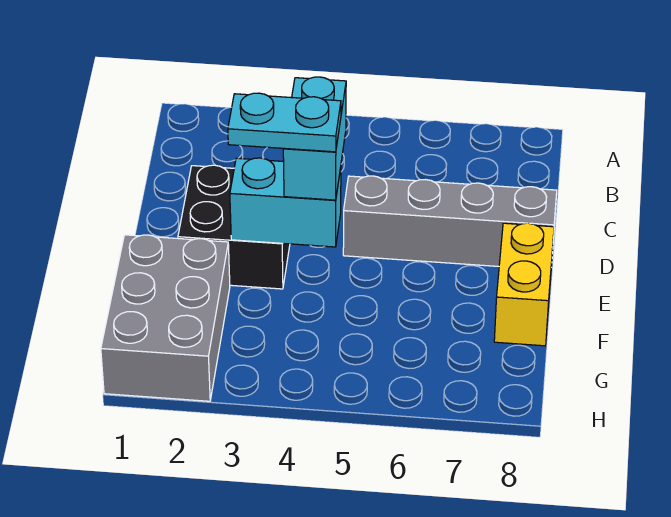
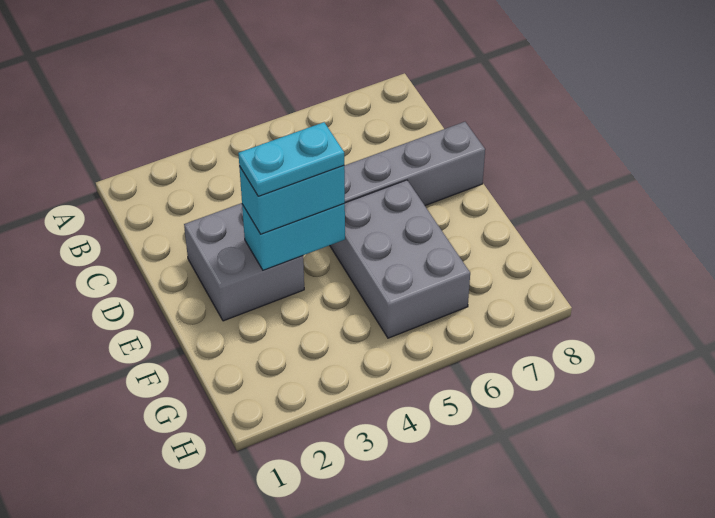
black 2x2 brick [178,165,290,289] -> grey 2x2 brick [184,203,304,321]
cyan 1x2 brick [283,77,346,200] -> cyan 1x2 brick turned to [239,165,345,234]
yellow 1x2 brick [494,223,554,346] -> none
grey 2x3 brick [101,235,230,401] -> grey 2x3 brick moved to [330,180,470,338]

